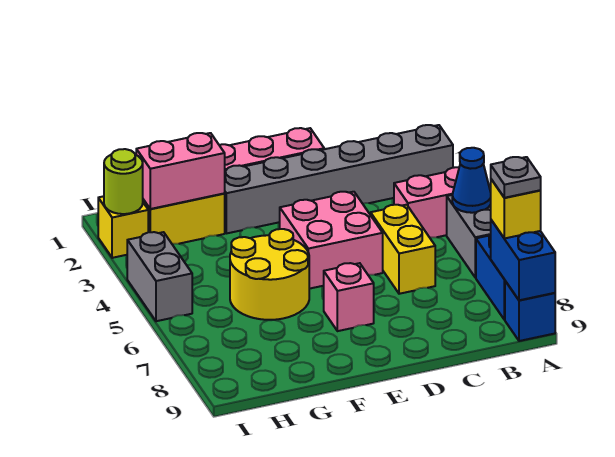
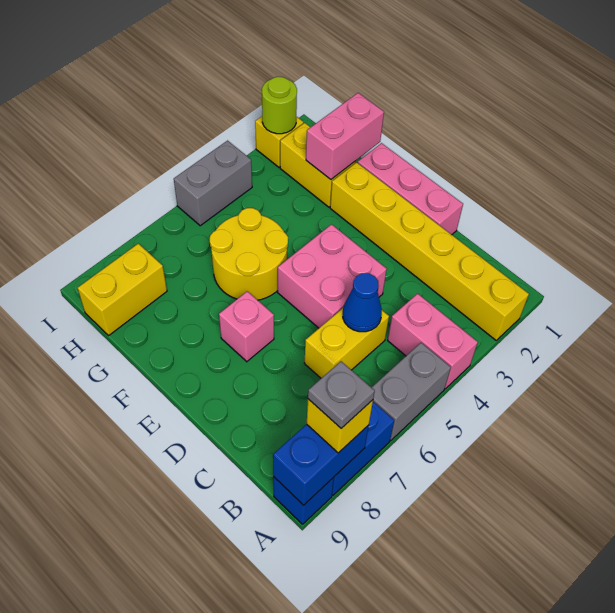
grey 1x6 brick [224,125,453,233] -> yellow 1x6 brick [330,162,529,340]
blue 1x1 cone [452,148,491,213] -> blue 1x1 cone moved to [343,273,382,332]
pink 1x2 brick [136,133,225,209] -> pink 1x2 brick turned to [306,93,384,179]
none -> yellow 1x2 brick [78,244,167,335]

